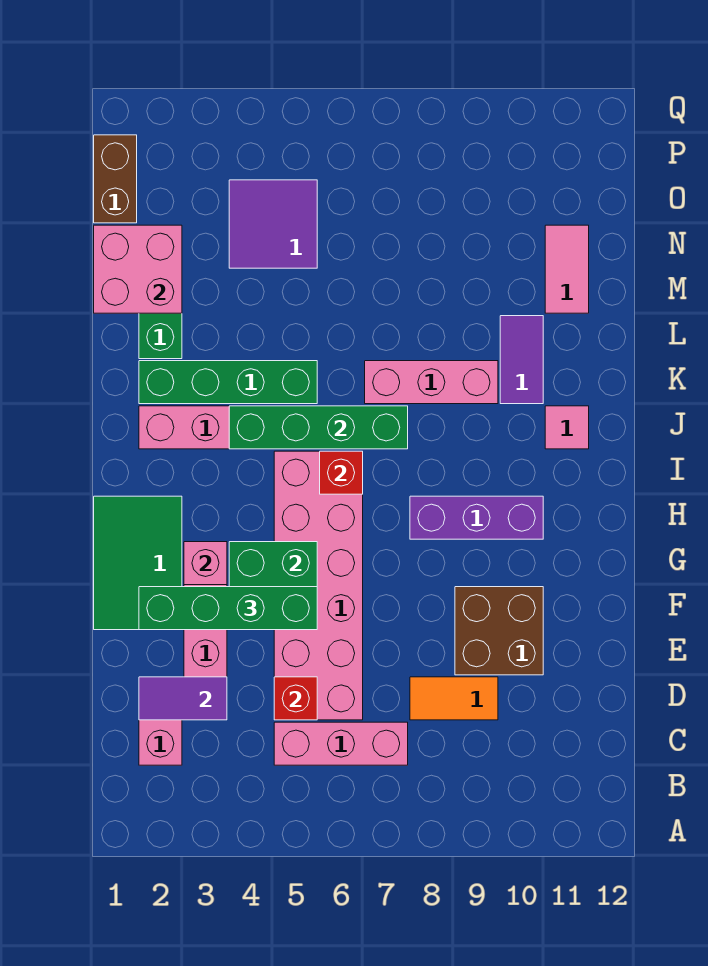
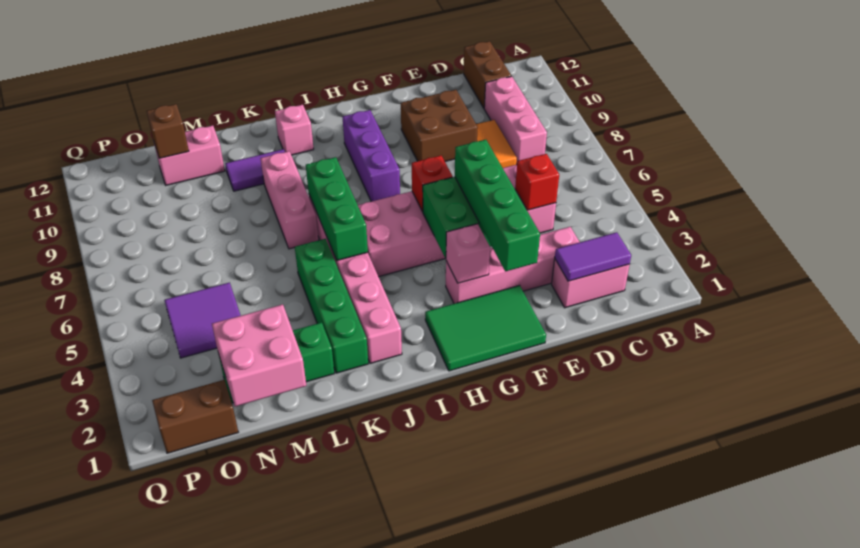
pink 1x3 brick [274,722,408,765] -> pink 1x3 brick moved to [484,76,547,165]
none -> brown 1x2 brick [464,41,511,108]
purple 1x2 tile [139,677,227,720] -> purple 1x2 tile turned to [555,232,631,281]
red 1x1 brick [320,451,363,494] -> red 1x1 brick moved to [412,156,453,212]
green 1x4 brick [229,406,408,449] -> green 1x3 brick [306,157,368,260]
pink 1x1 tile [545,406,589,449] -> pink 1x1 brick [275,105,314,155]
pink 1x2 tile [545,225,589,313] -> pink 1x2 brick [154,126,225,185]
none -> brown 1x1 brick [147,104,189,158]

